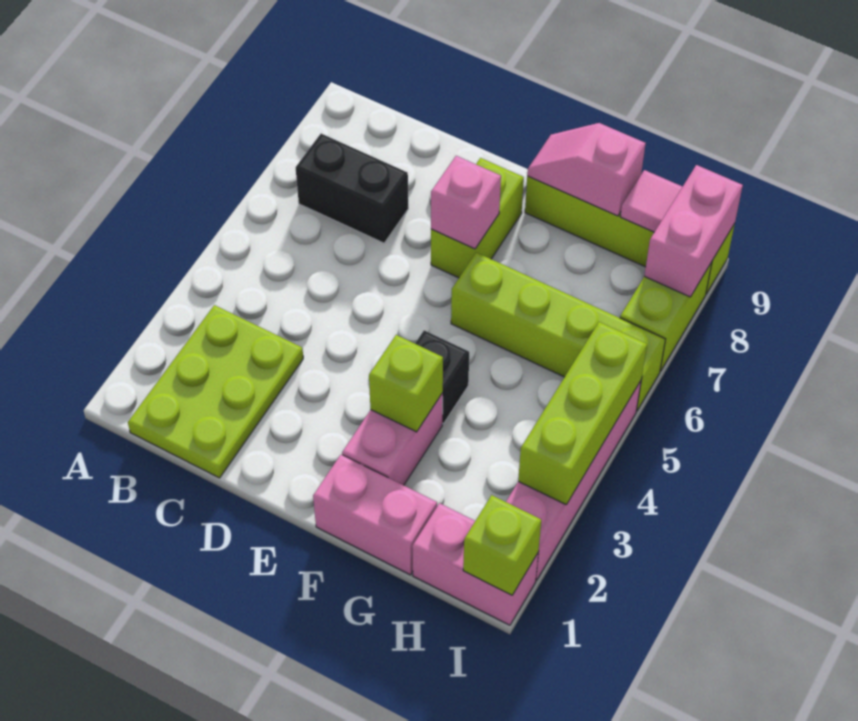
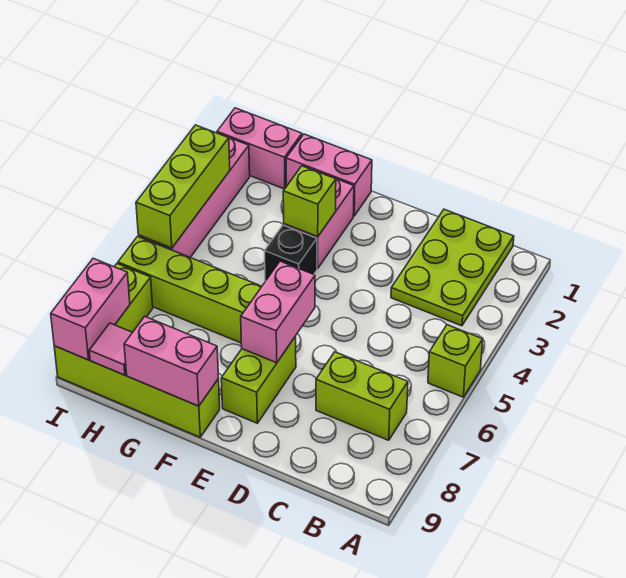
black 1x2 brick [296,134,408,243] -> lime 1x2 brick [316,352,408,440]
pink 1x1 brick [431,156,501,249] -> pink 1x2 brick [241,261,315,363]
pink 1x2 slope [527,123,646,216] -> pink 1x2 brick [124,317,219,406]
lime 1x1 brick [463,495,541,595] -> lime 1x1 brick moved to [428,325,483,397]

